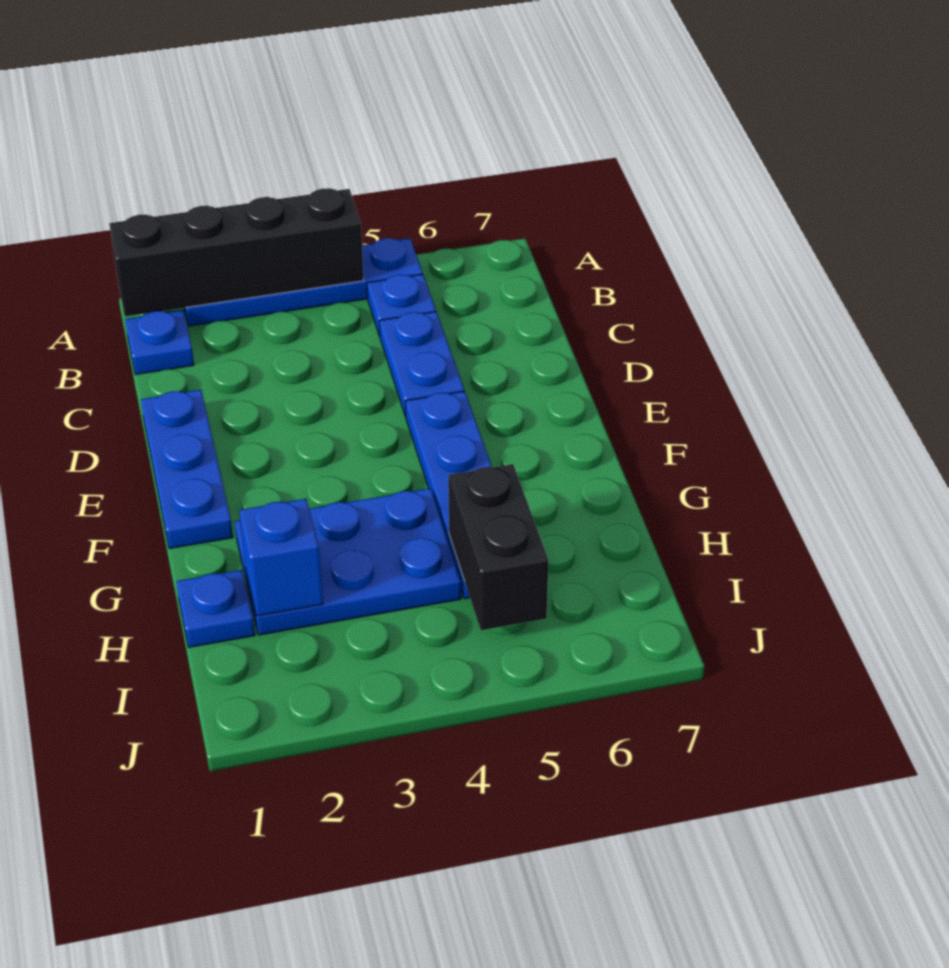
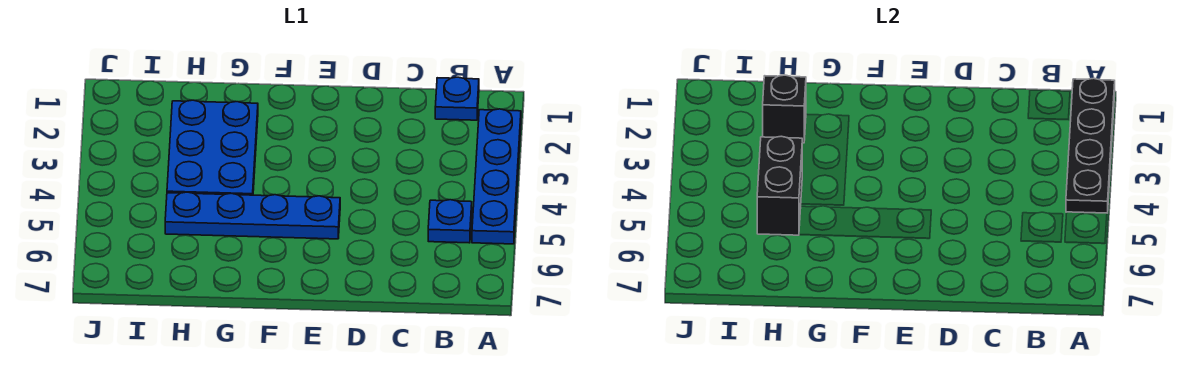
black 1x4 brick [109,188,363,316] -> black 1x4 plate [1066,78,1115,213]
blue 1x2 plate [379,312,464,417] -> none
blue 1x3 plate [141,390,233,549] -> none
blue 1x1 plate [176,570,255,648] -> none
blue 1x1 brick [239,499,323,616] -> black 1x1 brick [763,75,806,143]
black 1x2 brick [448,464,549,630] -> black 1x2 brick turned to [757,136,802,235]

